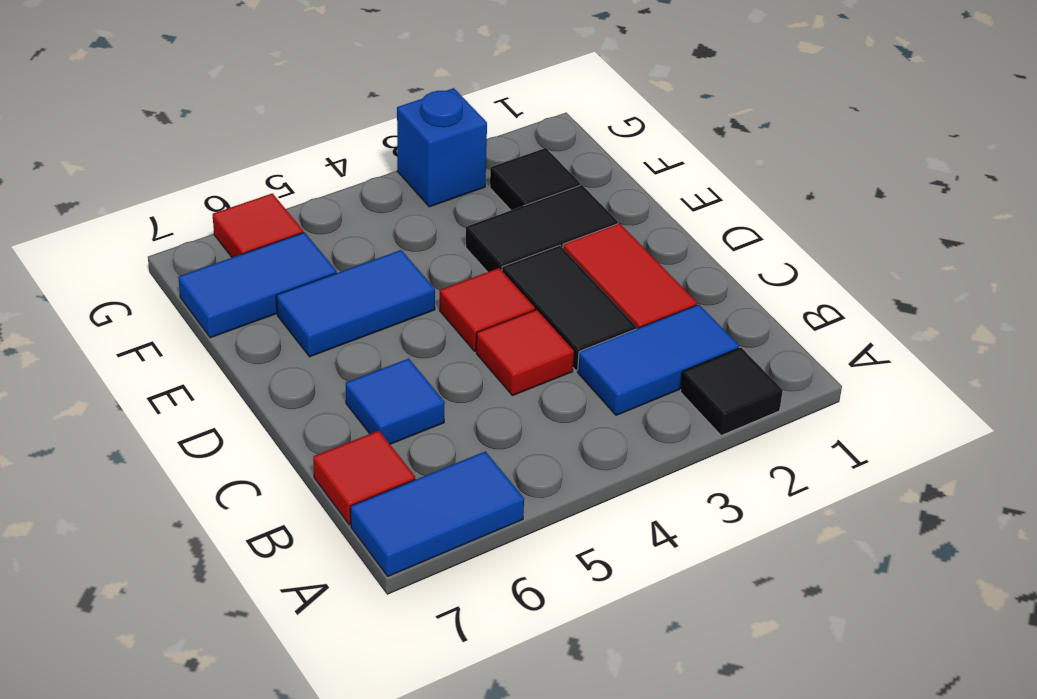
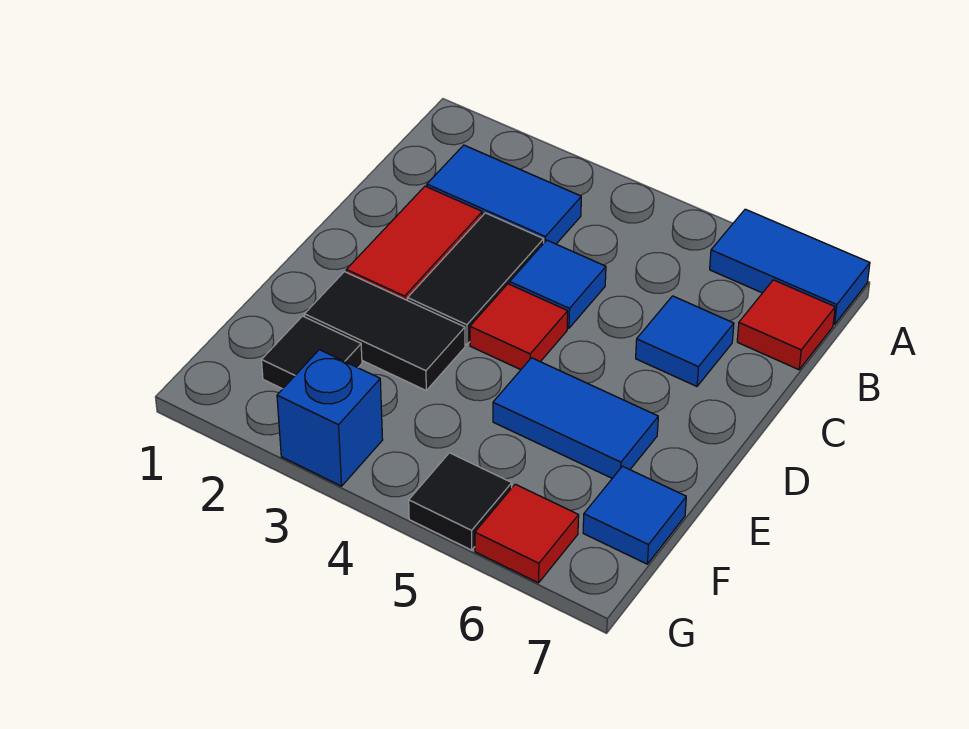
black 1x1 tile [680,348,783,436] -> black 1x1 tile moved to [409,453,512,550]
red 1x1 tile [476,310,574,396] -> blue 1x1 tile [510,240,606,328]
blue 1x2 tile [178,232,337,338] -> blue 1x1 tile [583,466,686,564]

